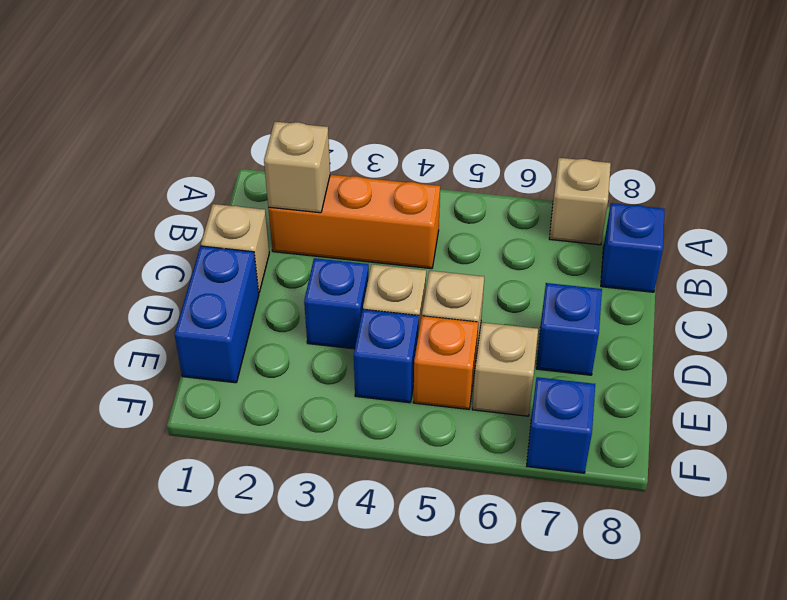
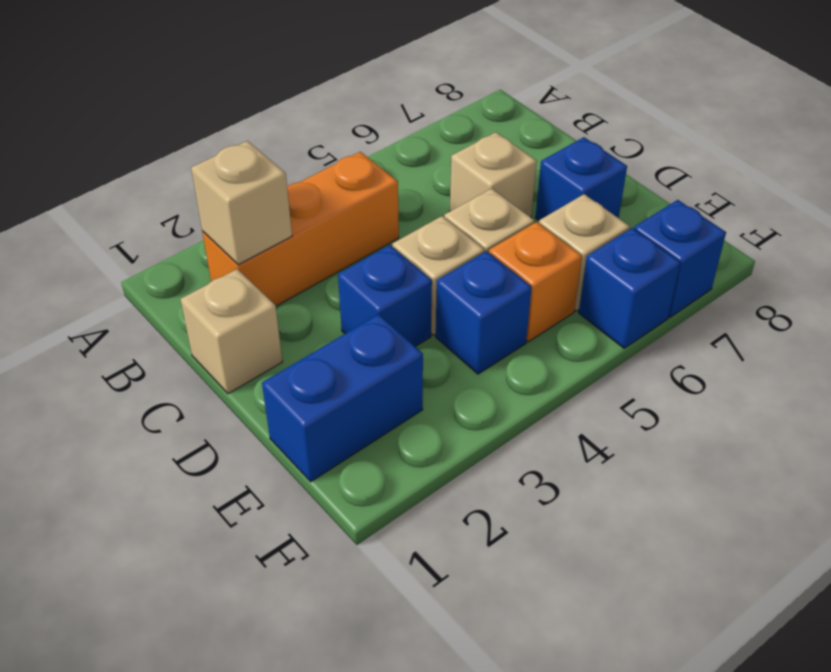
tan 1x1 brick [549,158,611,245] -> tan 1x1 brick moved to [450,132,537,217]
blue 1x1 brick [601,203,665,292] -> blue 1x1 brick moved to [579,228,681,348]
blue 1x2 brick [175,246,259,383] -> blue 1x2 brick turned to [262,314,423,482]

